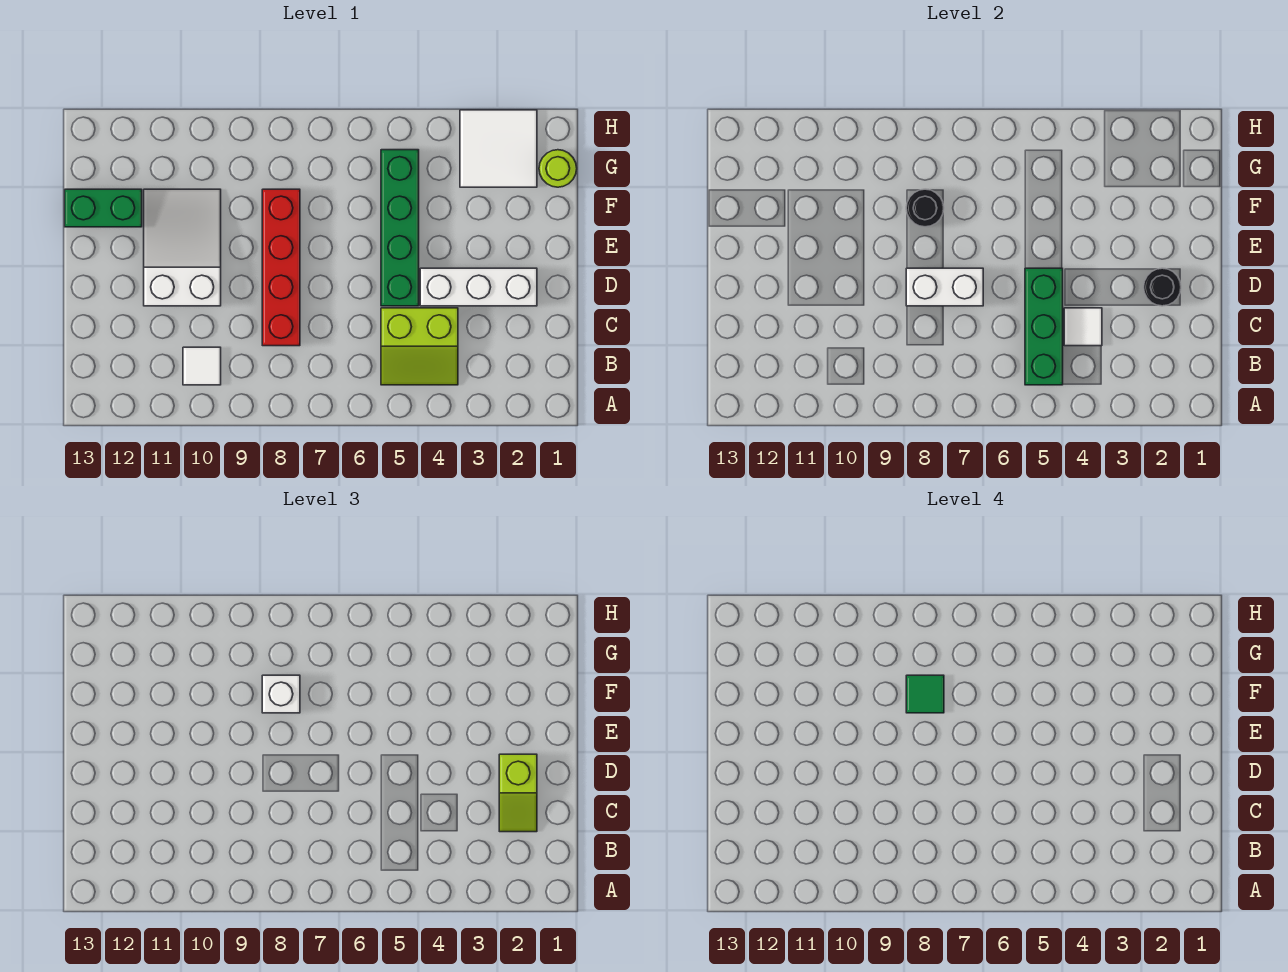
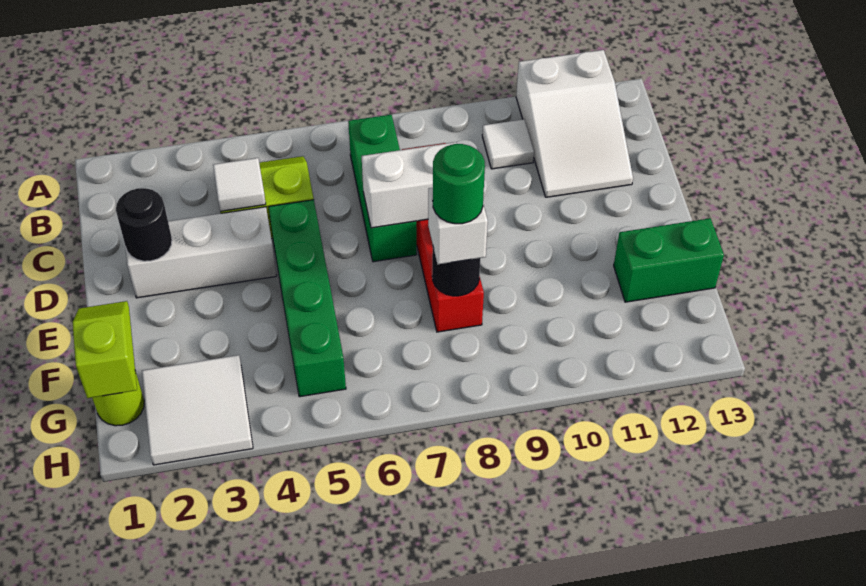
green 1x3 brick [1025,268,1063,385] -> green 1x3 brick moved to [348,115,417,262]
lime 1x2 slope [499,754,537,832] -> lime 1x2 slope moved to [73,301,137,398]
white 2x3 slope [144,189,221,306] -> white 2x3 slope moved to [516,50,633,197]
green 1x1 tile [906,675,944,713] -> green 1x1 round brick [433,144,485,224]

